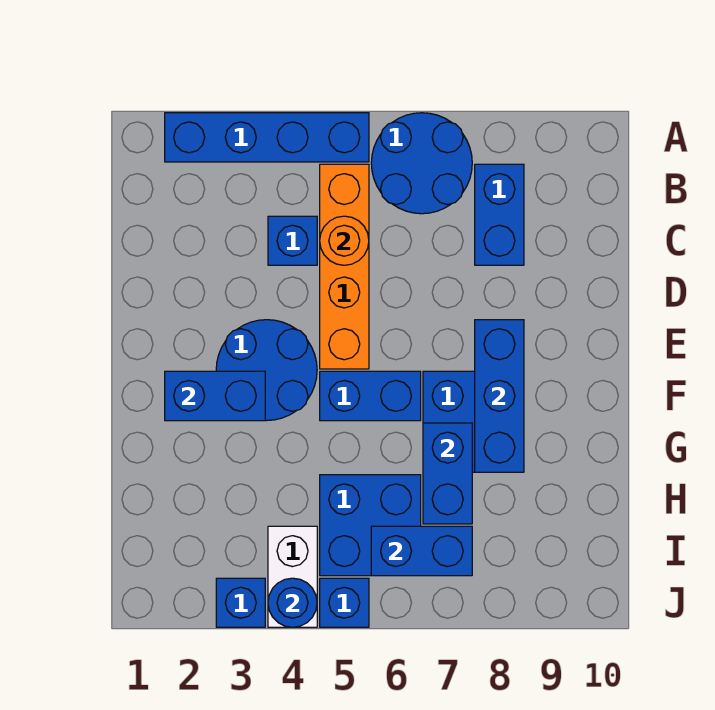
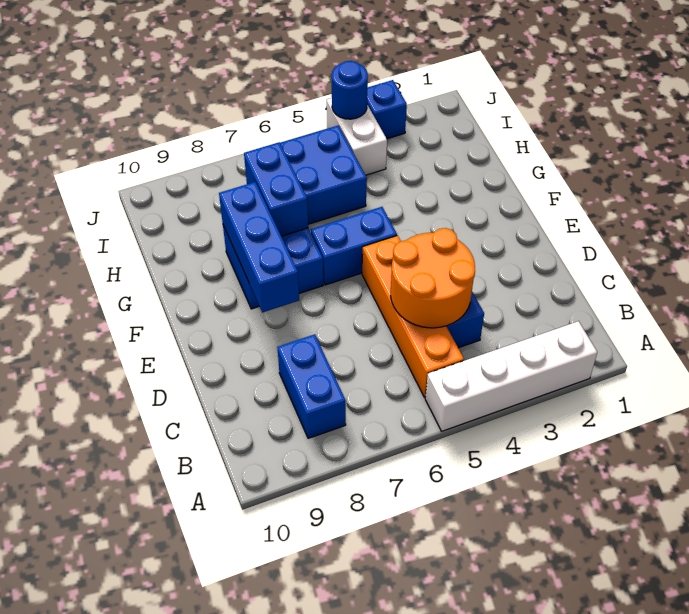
blue 1x4 brick [165,113,369,162] -> white 1x4 brick [425,321,597,431]
blue 2x2 round brick [371,113,472,214] -> none
orange 1x1 round brick [320,216,369,265] -> orange 2x2 round brick [391,228,475,328]
blue 2x2 round brick [216,320,317,421] -> none
blue 1x2 brick [165,371,265,421] -> none
blue 1x2 brick [371,526,472,576] -> none
blue 1x1 brick [320,578,369,627] -> none

